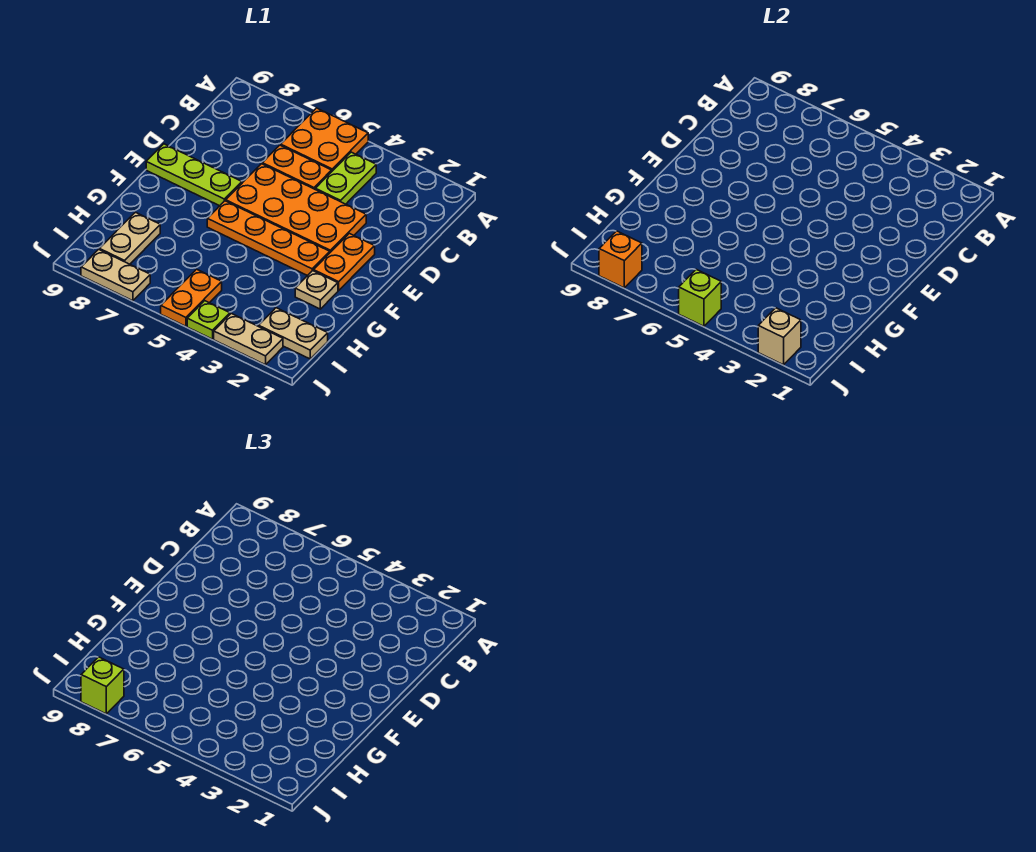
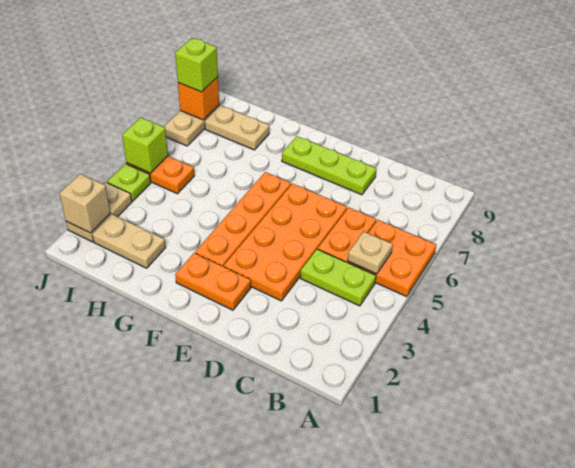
lime 1x3 plate [146,144,242,206] -> lime 1x3 plate turned to [282,136,376,195]
tan 1x1 plate [295,271,338,309] -> tan 1x1 plate moved to [348,232,393,274]
tan 1x2 plate [259,308,328,359] -> tan 1x2 plate turned to [92,214,166,268]

